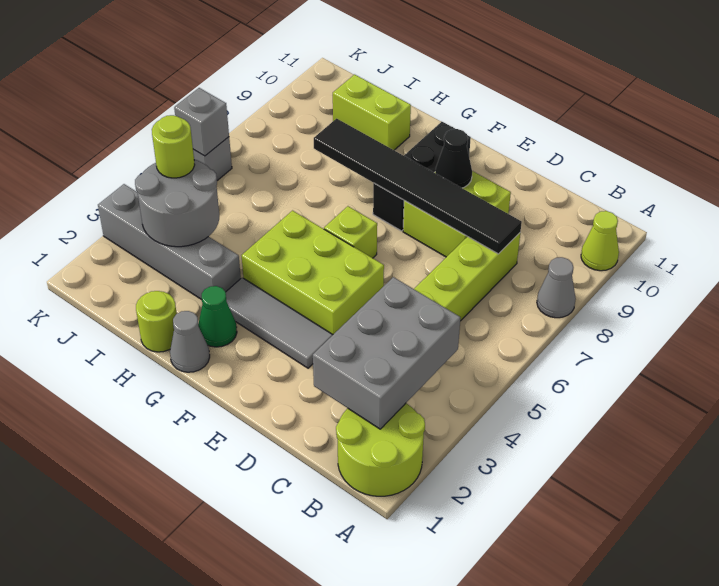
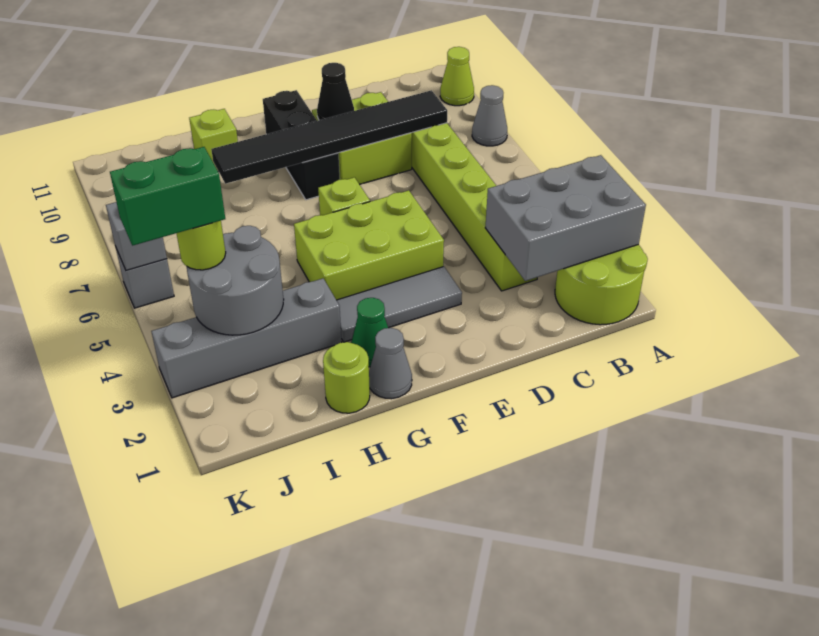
grey 2x3 brick [313,277,460,429] -> grey 2x3 brick turned to [485,155,646,281]
lime 1x2 brick [333,74,411,150] -> lime 1x1 brick [189,109,238,171]
none -> green 1x2 brick [110,147,225,246]

